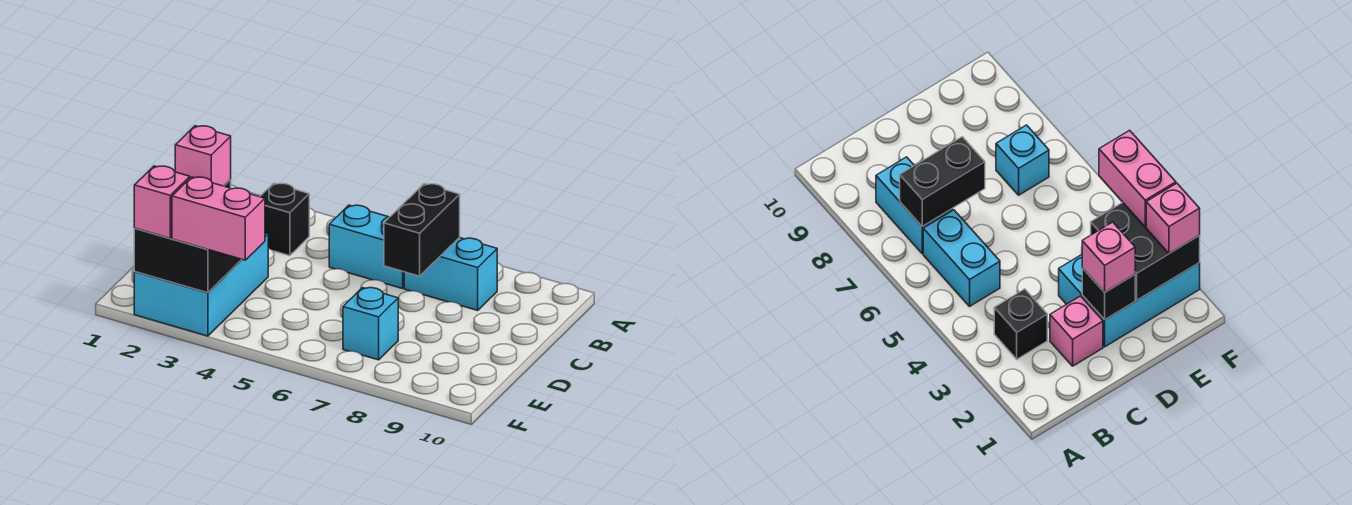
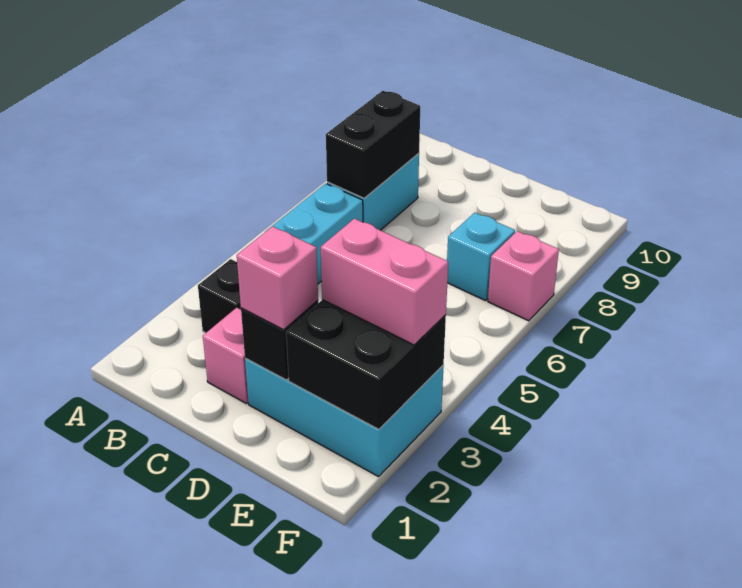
black 1x2 brick [384,184,460,276] -> black 1x2 brick turned to [326,91,420,198]
pink 1x1 brick [134,166,190,238] -> pink 1x1 brick moved to [488,231,559,321]
pink 1x2 brick [172,177,265,260] -> pink 1x2 brick turned to [321,219,448,345]

